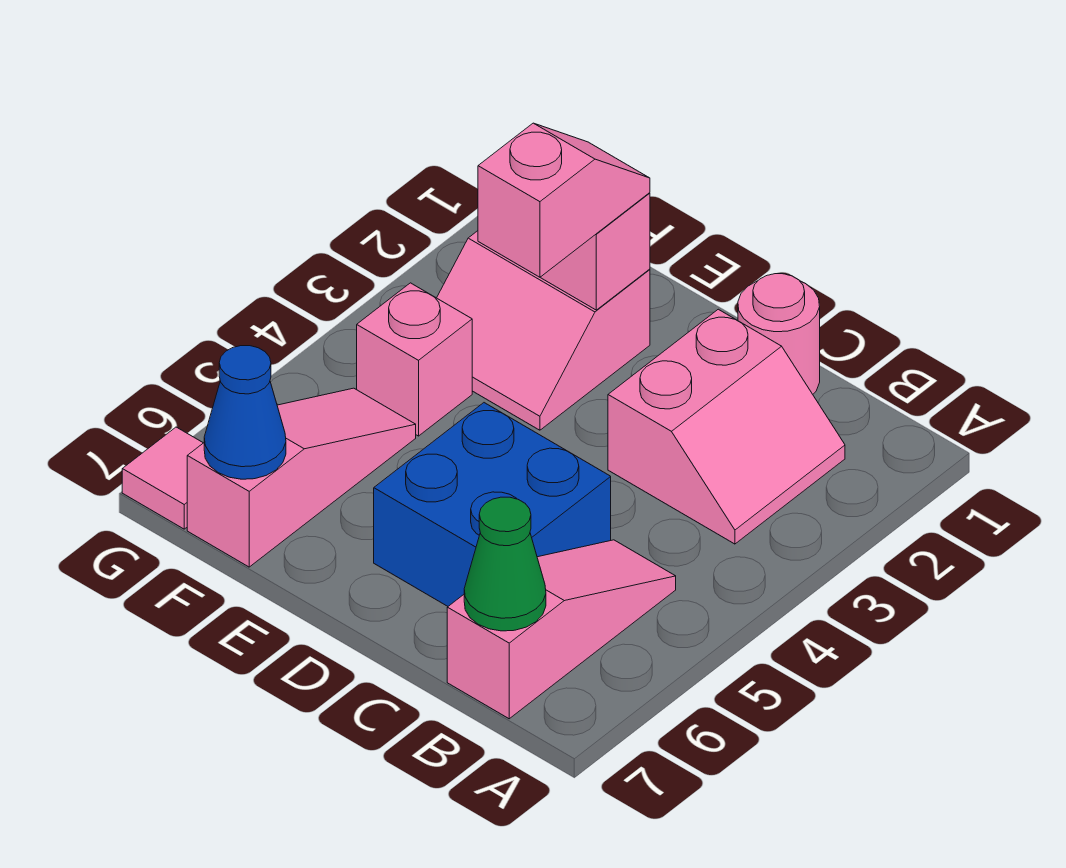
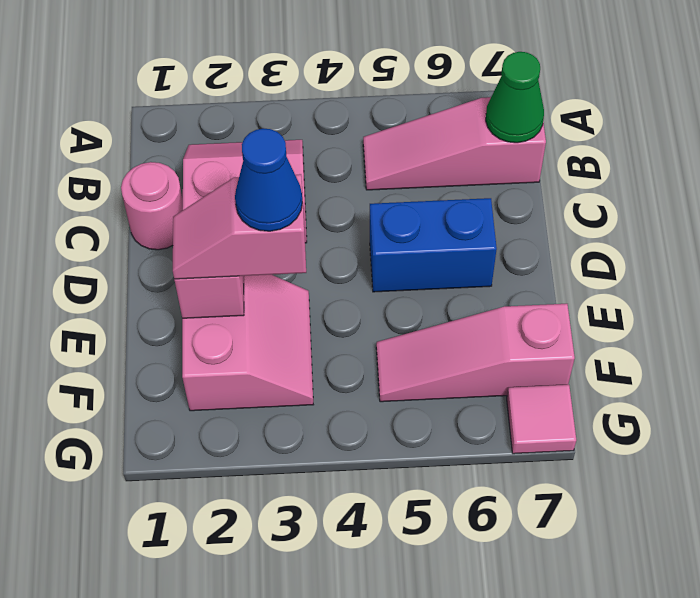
blue 2x2 brick [374,403,611,606] -> blue 1x2 brick [370,198,497,292]
pink 1x1 brick [357,283,472,436] -> none
blue 1x1 cone [204,346,286,479] -> blue 1x1 cone moved to [235,128,302,231]

